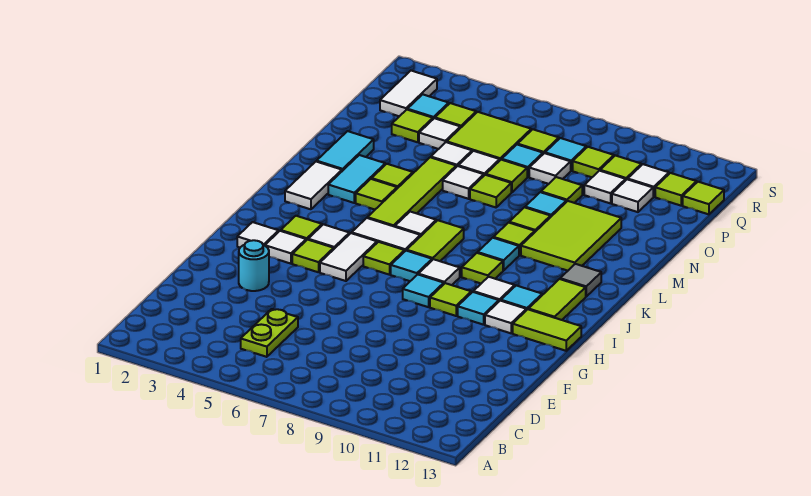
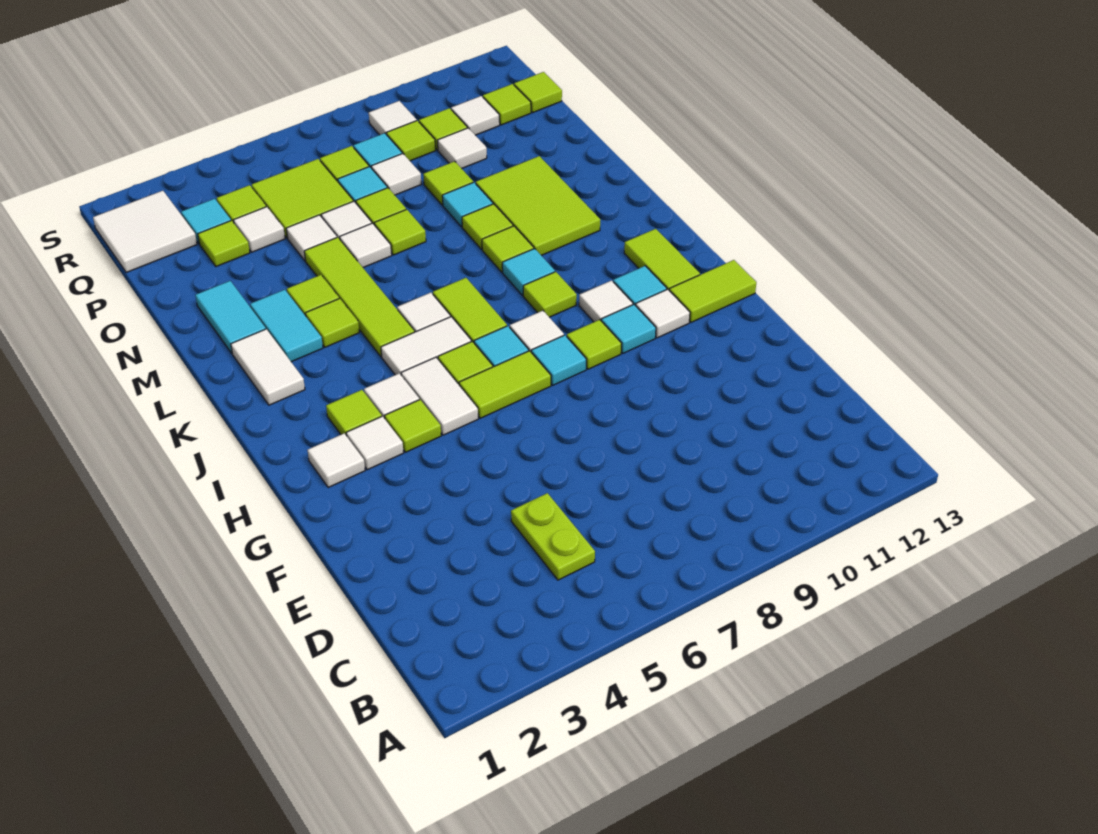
cyan 1x1 round brick [239,240,269,291] -> none
none -> lime 1x2 tile [459,351,551,418]
grey 1x1 tile [560,264,601,296] -> none
white 1x1 tile [612,179,653,212] -> white 1x1 tile moved to [369,101,417,135]
white 1x2 tile [380,71,437,116] -> white 2x2 tile [93,191,197,272]

